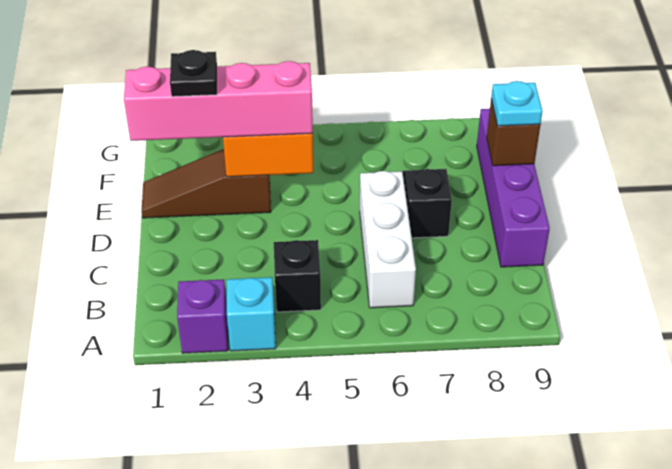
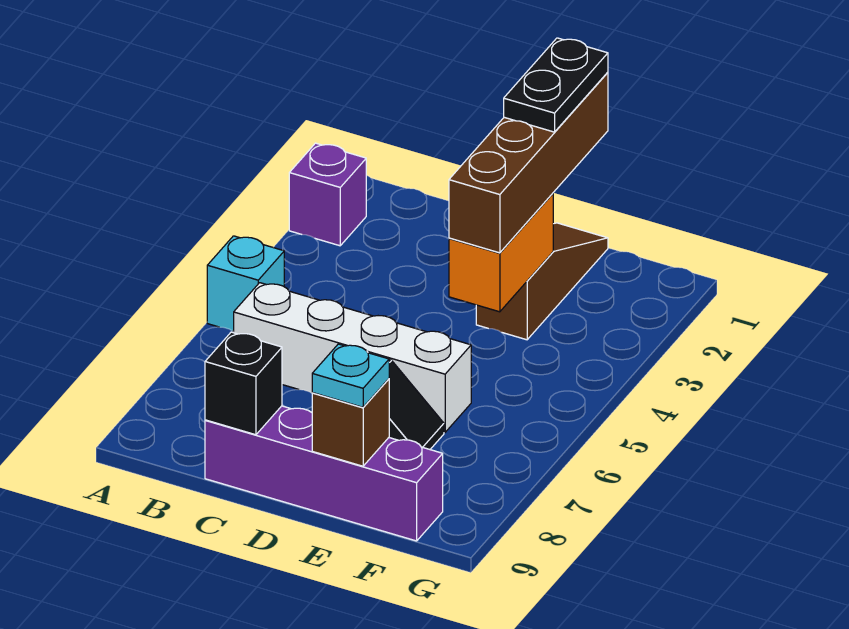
cyan 1x1 brick [227,277,276,351] -> cyan 1x1 brick moved to [207,236,284,331]
black 1x1 brick [274,240,321,312] -> black 1x1 brick moved to [205,332,282,435]
white 1x3 brick [360,171,416,308] -> white 1x4 brick [233,283,471,432]
pink 1x4 brick [124,61,313,141] -> brown 1x4 brick [449,72,608,253]
black 1x1 plate [170,50,217,97] -> black 1x2 plate [504,38,608,132]

